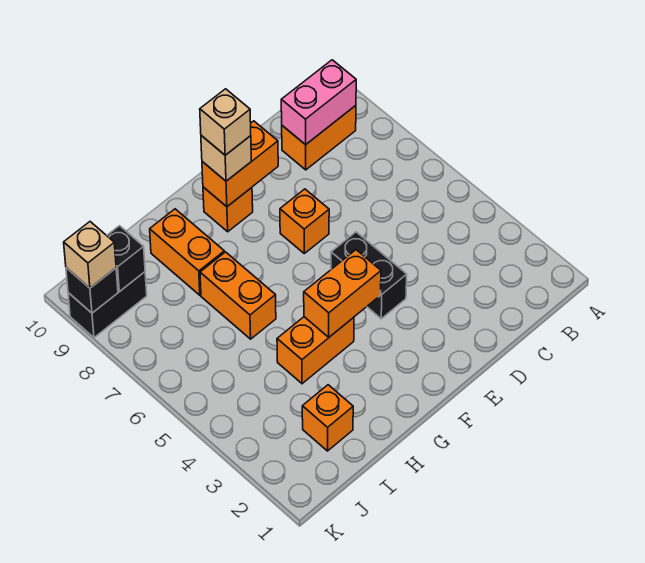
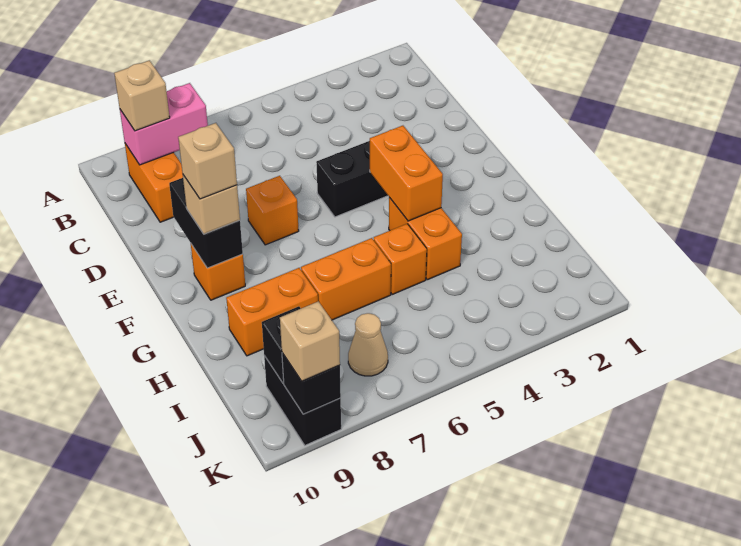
pink 1x2 brick [281,60,356,145] -> pink 1x2 brick turned to [120,83,208,165]
none -> tan 1x1 brick [114,60,170,131]
orange 1x2 brick [202,121,278,207] -> black 1x2 brick [169,178,243,268]
orange 1x1 brick [302,385,353,451] -> orange 1x1 brick moved to [374,224,427,294]
none -> tan 1x1 cone [348,313,388,376]

